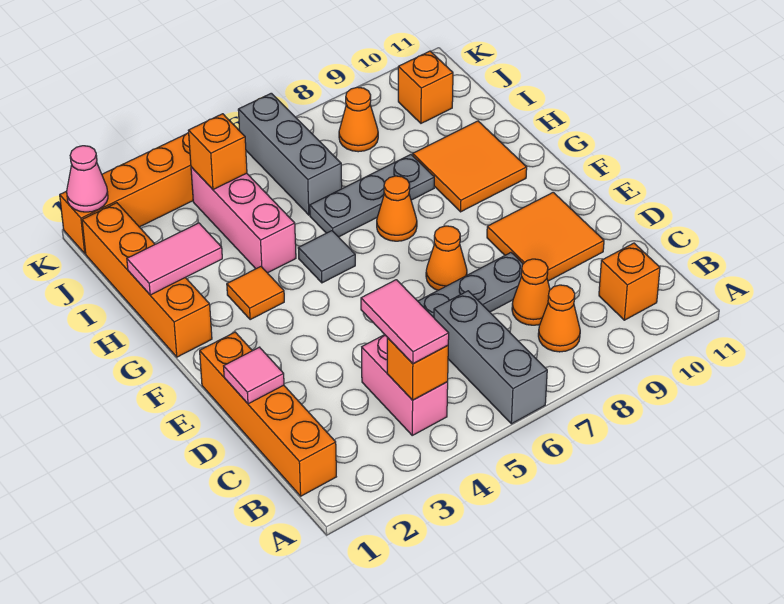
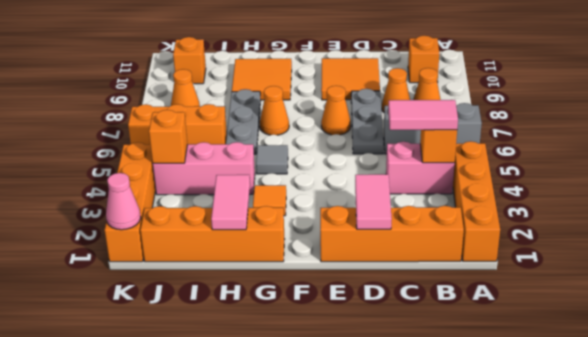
none -> orange 1x4 brick [453,141,500,261]
pink 1x1 tile [224,347,284,404] -> pink 1x2 tile [355,174,392,229]
grey 1x3 brick [238,93,342,215] -> orange 1x3 brick [128,104,227,145]

